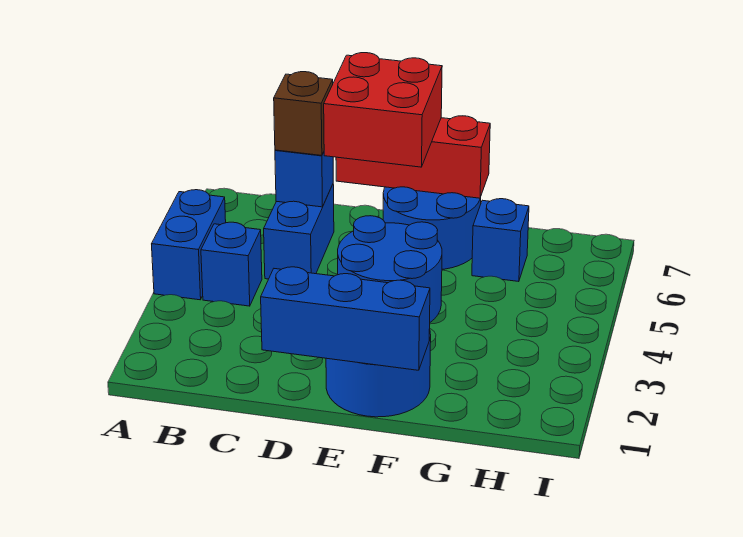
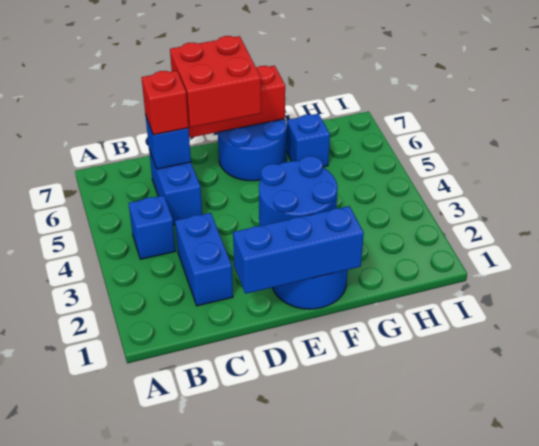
blue 1x2 brick [152,190,226,300] -> blue 1x2 brick moved to [175,213,233,306]
brown 1x1 brick [274,72,333,156] -> red 1x1 brick [141,71,189,135]

